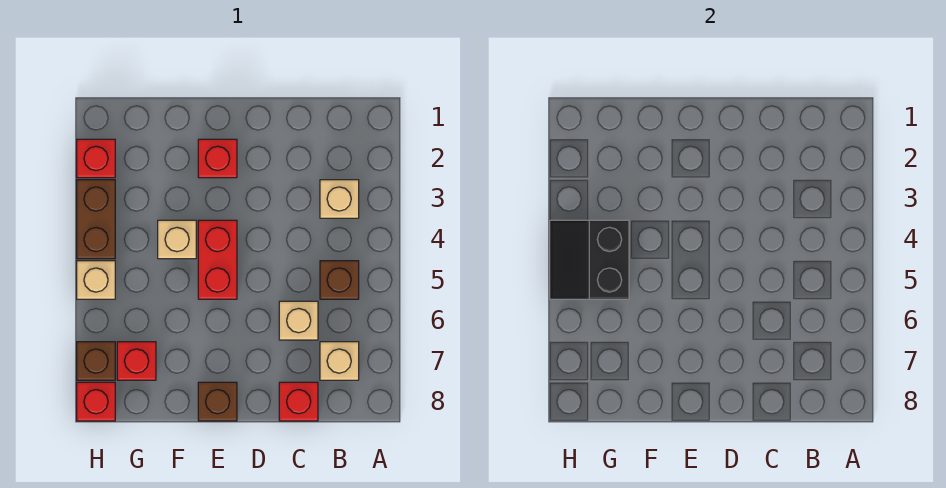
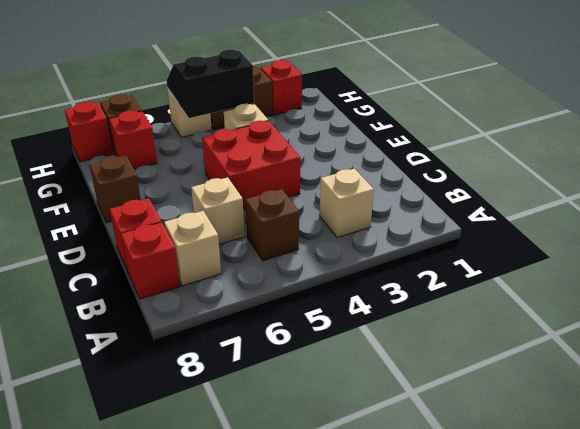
red 1x1 brick [198,139,237,178] -> red 1x1 brick moved to [121,222,180,299]
red 1x2 brick [198,220,237,299] -> red 2x2 brick [202,121,300,210]

